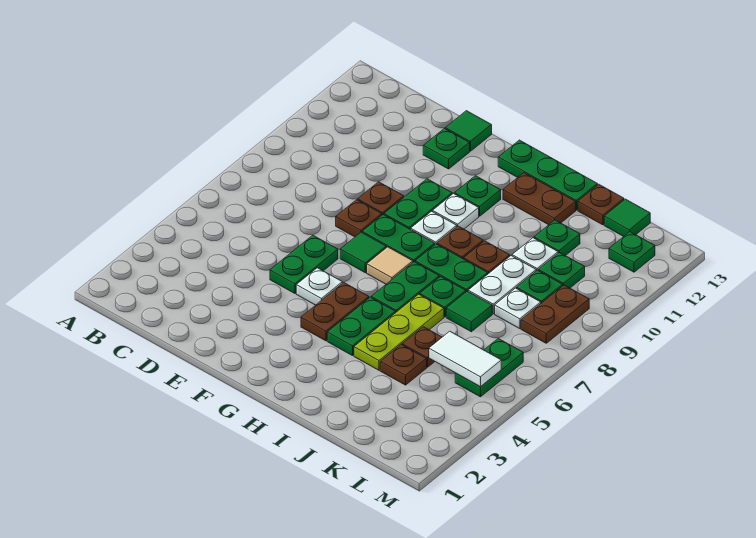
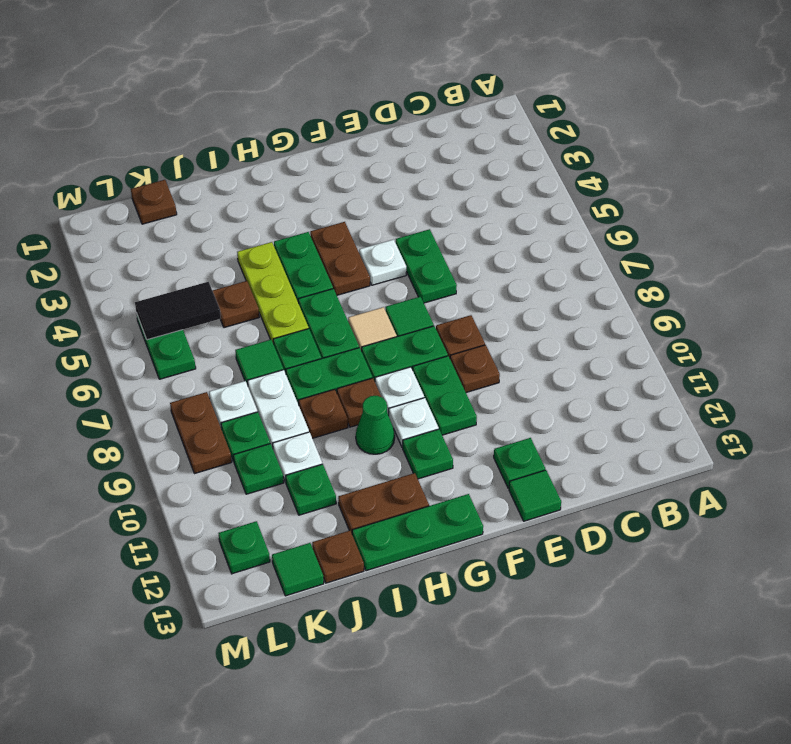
none -> green 1x1 cone [356,396,395,454]
brown 1x1 plate [380,345,427,385] -> brown 1x1 plate moved to [131,180,177,224]
white 1x2 tile [429,331,501,387] -> black 1x2 tile [135,282,221,340]

